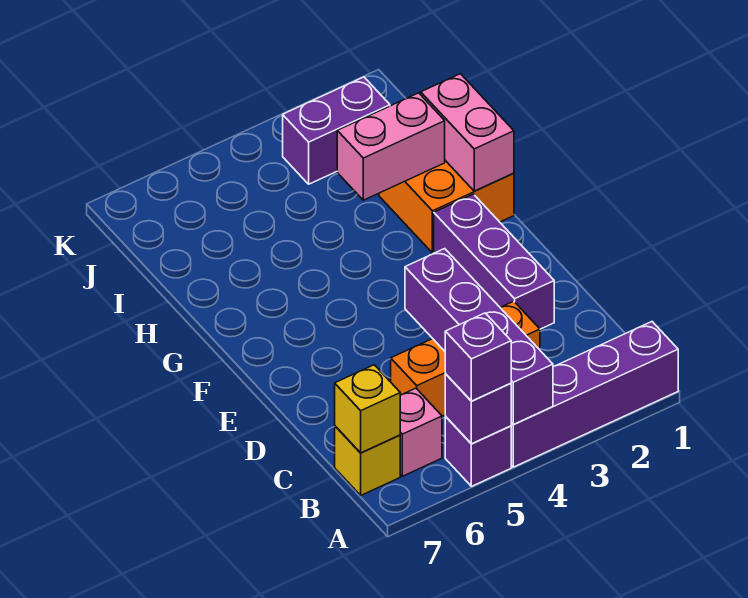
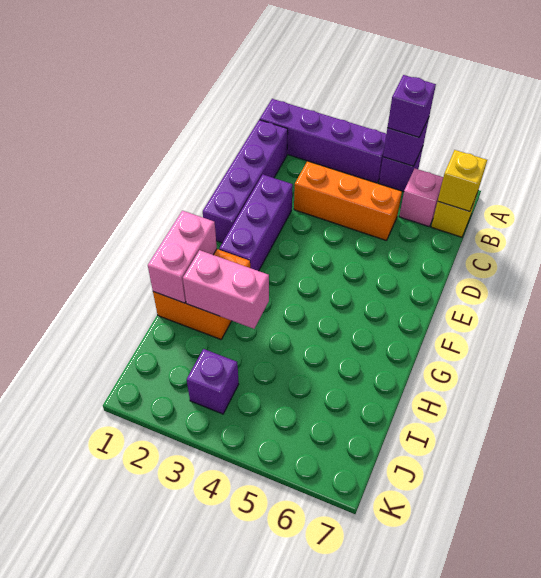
purple 1x4 brick [405,249,553,424] -> purple 1x4 brick moved to [203,120,288,243]
purple 1x2 brick [283,77,390,184] -> purple 1x1 brick [187,349,239,414]

